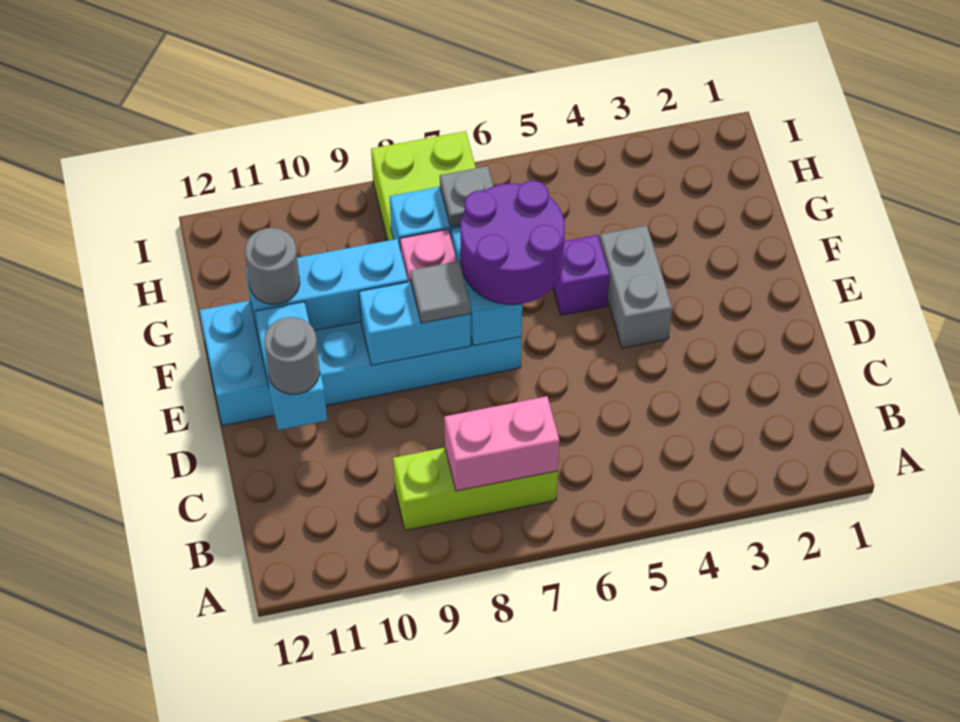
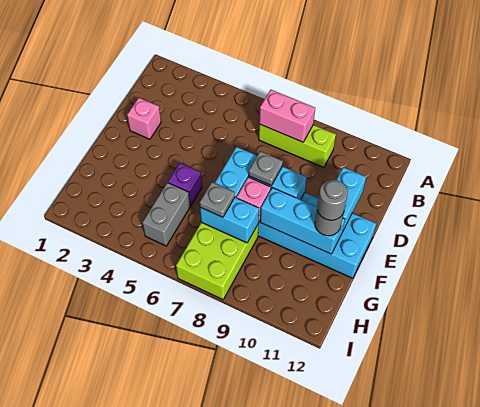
none -> pink 1x1 brick [127,98,161,139]
grey 1x1 round brick [264,317,320,394] -> grey 1x1 round brick moved to [317,180,348,220]
grey 1x2 brick [600,226,672,348] -> grey 1x2 brick moved to [142,183,190,246]
purple 2x2 round brick [460,181,565,305] -> none
grey 1x1 tile [410,261,471,323] -> grey 1x1 plate [249,151,283,186]

